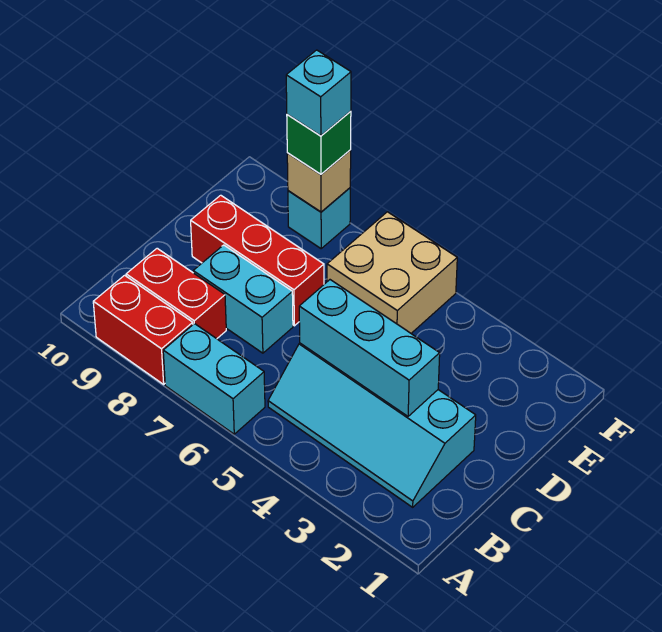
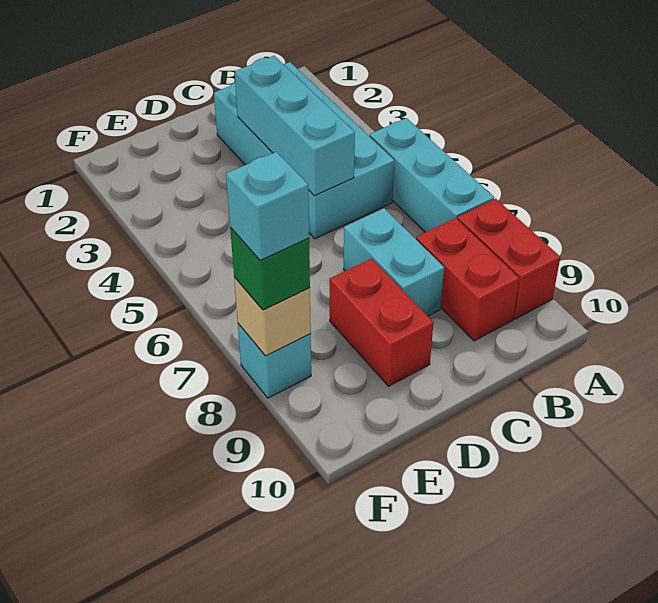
cyan 1x2 brick [163,323,265,434] -> cyan 1x3 brick [369,118,494,232]
cyan 2x4 slope [268,343,476,507] -> cyan 2x4 brick [214,62,394,239]
red 1x3 brick [191,195,324,326] -> red 1x2 brick [330,259,433,386]
tan 2x2 brick [327,212,457,333] -> none

